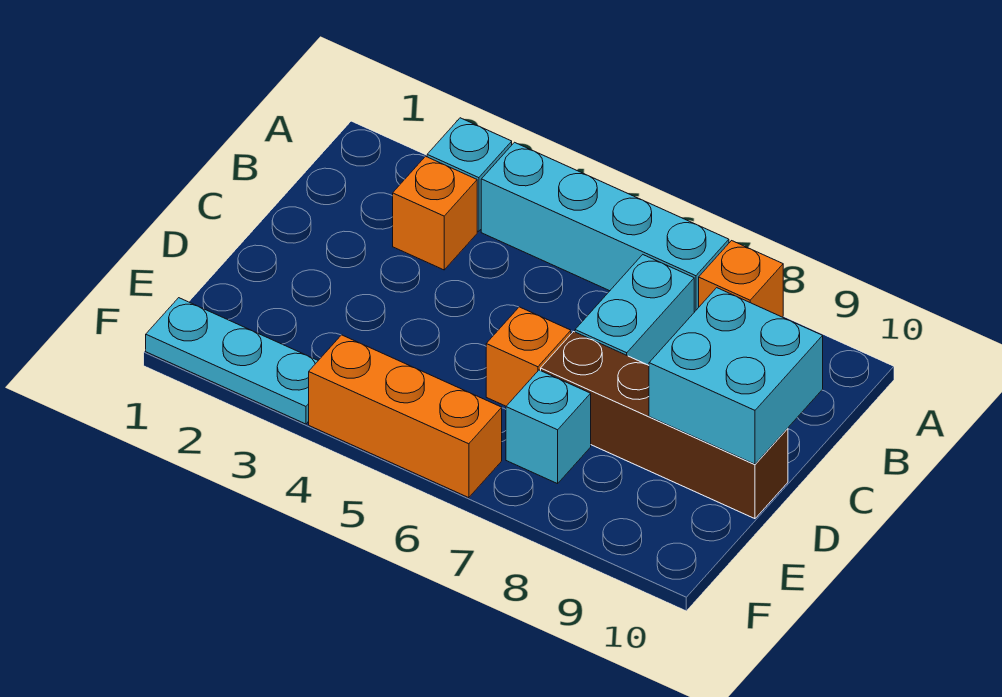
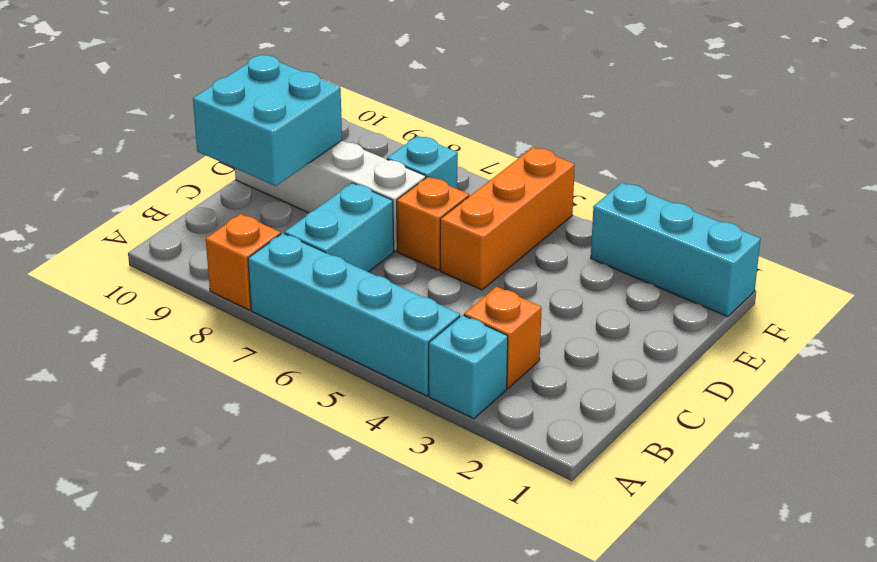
brown 1x4 brick [541,332,788,519] -> white 1x4 brick [235,141,426,251]
cyan 1x3 plate [146,298,318,424] -> cyan 1x3 brick [591,183,761,317]
orange 1x3 brick [309,335,502,498] -> orange 1x3 brick turned to [440,147,575,290]

